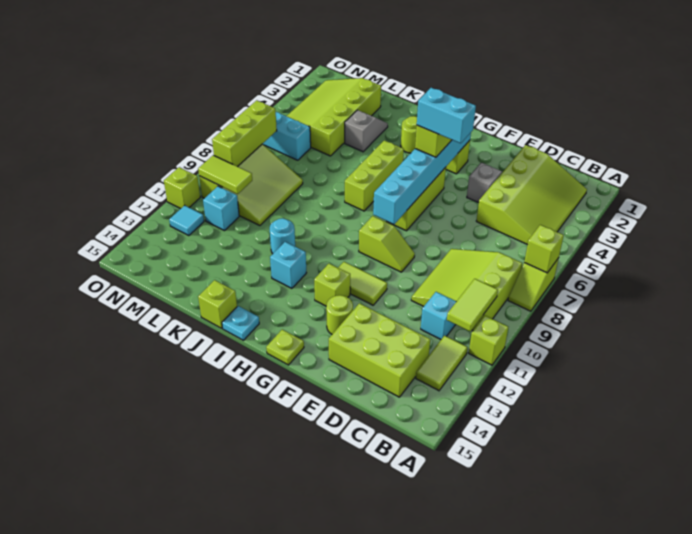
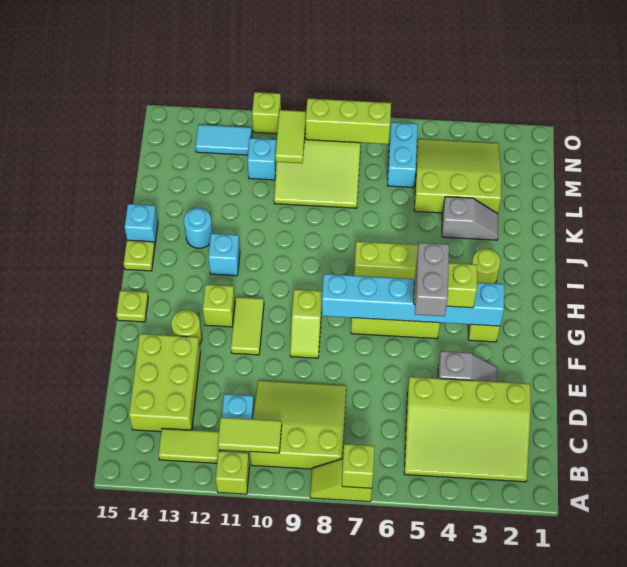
cyan 1x2 brick [417,88,476,143] -> grey 1x2 brick [415,243,449,316]
cyan 1x1 plate [222,306,259,340] -> lime 1x1 plate [124,240,155,271]
cyan 1x1 round brick [270,218,295,254] -> cyan 1x1 round brick moved to [184,208,213,248]
lime 1x1 brick [198,280,237,328] -> cyan 1x1 brick [125,204,158,245]
lime 3x4 slope [287,78,381,156] -> lime 3x3 slope [414,139,501,214]
cyan 1x1 tile [169,205,204,236] -> cyan 1x2 tile [195,125,252,155]

